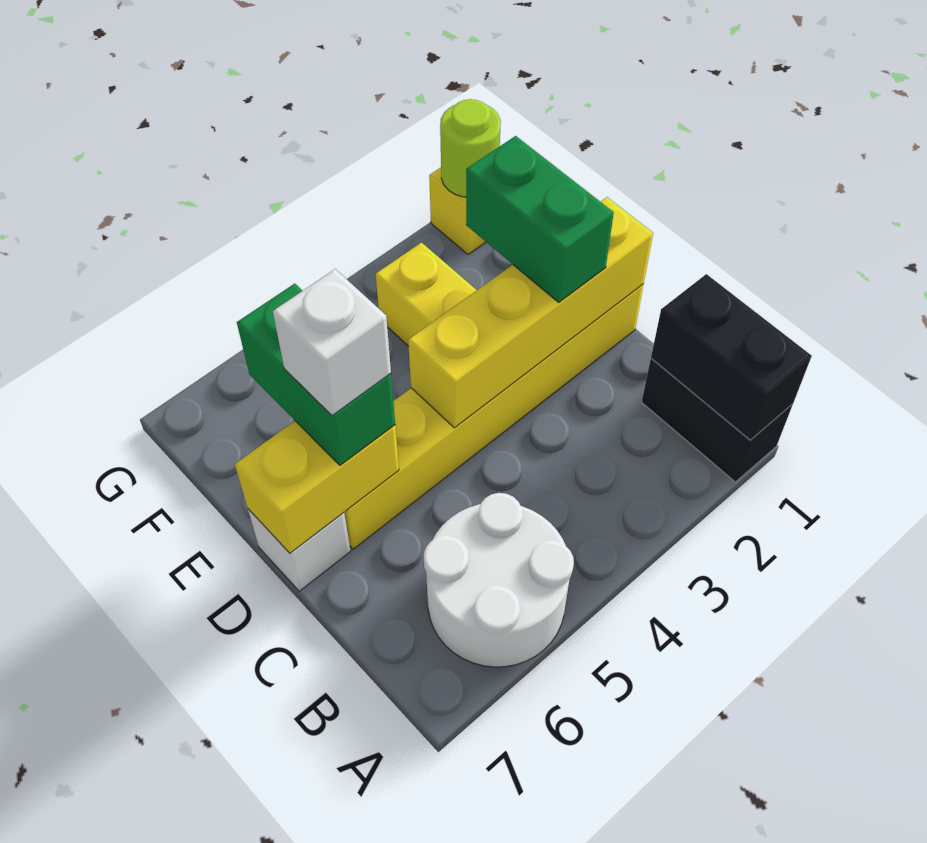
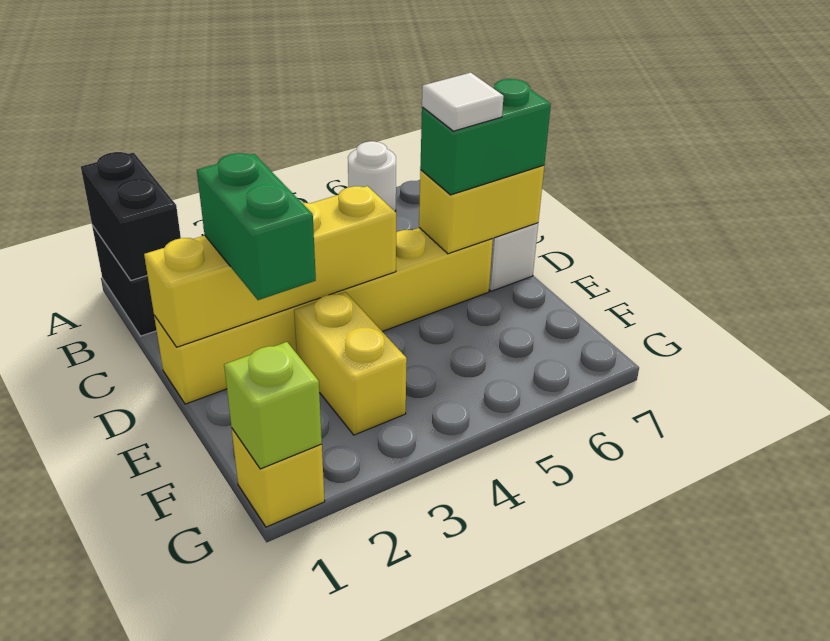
white 2x2 round brick [424,493,574,667] -> white 1x1 round brick [348,141,396,211]
green 1x2 brick [237,284,395,465] -> green 1x2 brick turned to [420,79,551,195]
white 1x1 brick [273,269,391,416] -> white 1x1 tile [422,73,504,131]
lime 1x1 round brick [440,99,501,197] -> lime 1x1 brick [224,342,322,469]

